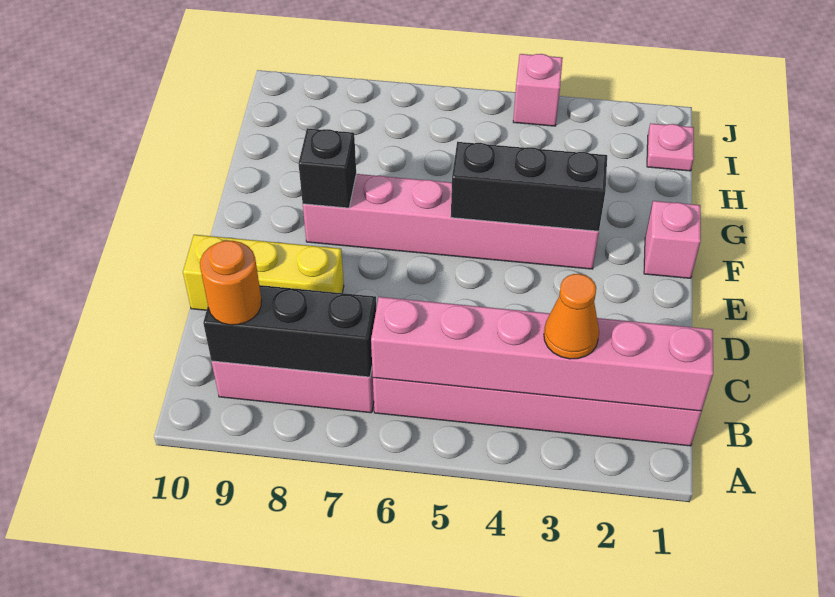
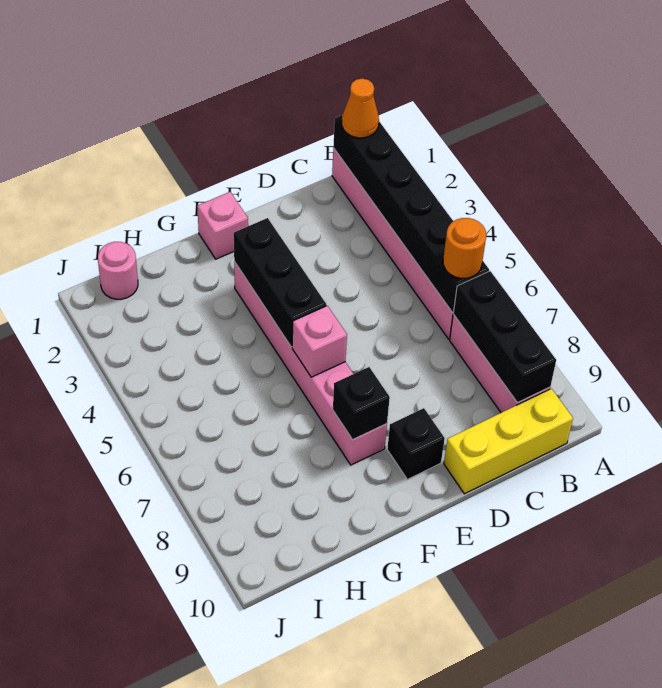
pink 1x6 brick [371,297,713,411] -> black 1x6 brick [333,115,489,312]
orange 1x1 cone [544,274,599,359] -> orange 1x1 cone moved to [342,78,379,138]
orange 1x1 round brick [200,241,262,325] -> orange 1x1 round brick moved to [443,218,486,278]
yellow 1x3 brick [183,235,344,310] -> yellow 1x3 brick turned to [444,389,573,494]
none -> black 1x1 brick [387,408,445,479]
pink 1x1 plate [647,123,694,171] -> pink 1x1 round brick [98,242,138,299]
pink 1x1 brick [513,54,563,126] -> pink 1x1 brick moved to [292,306,347,377]

